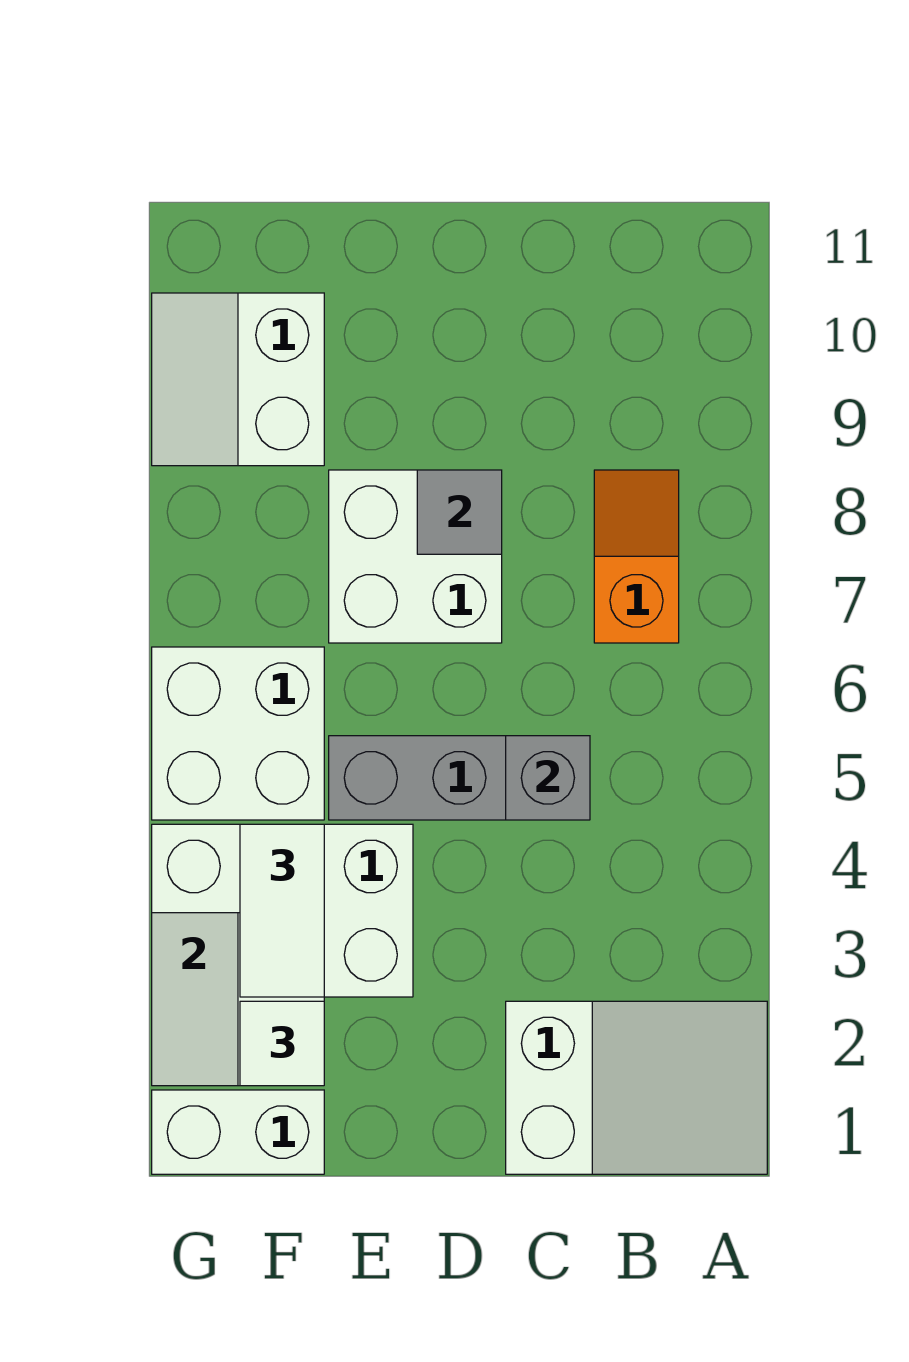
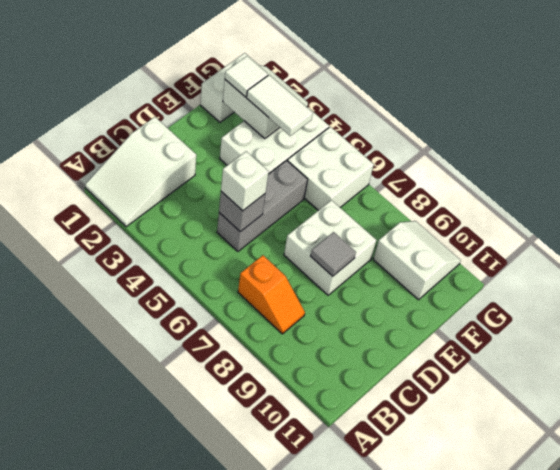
none -> white 1x1 brick [221,151,269,211]

